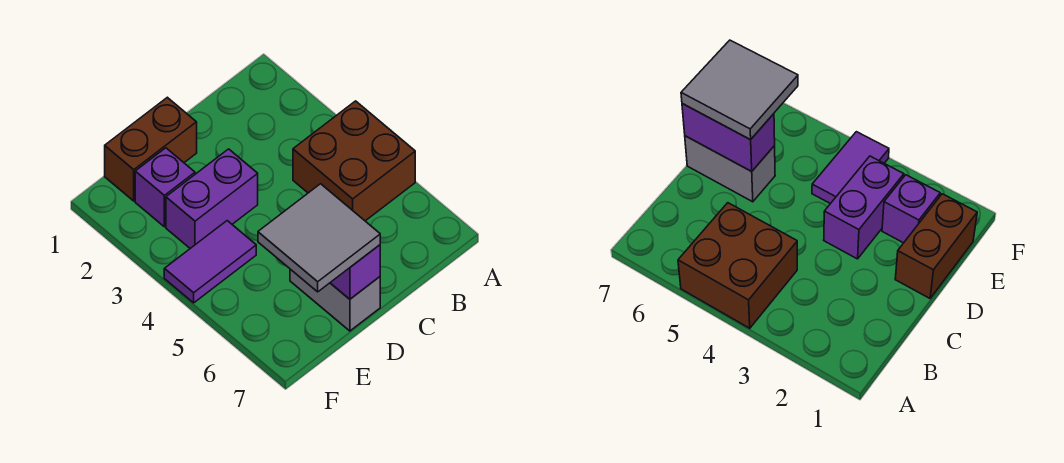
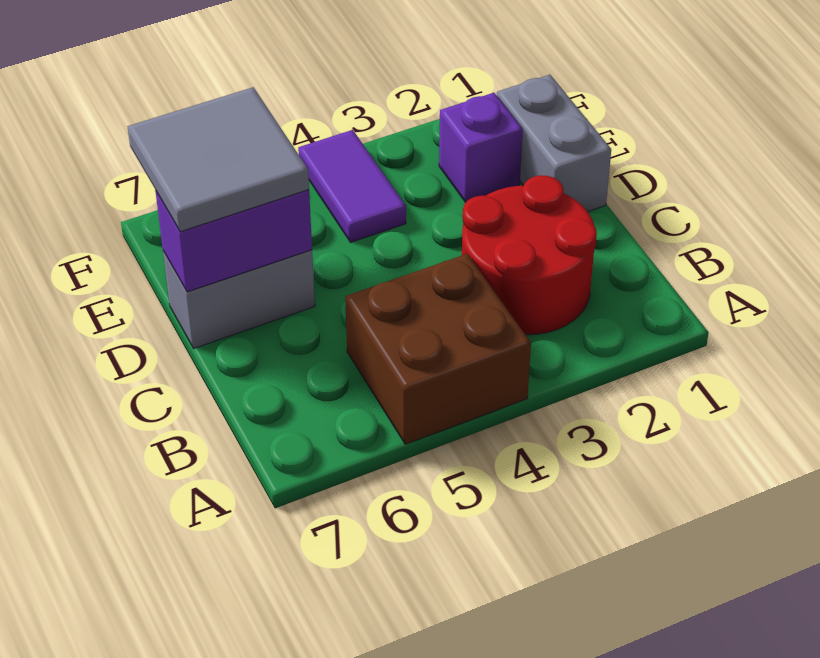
none -> red 2x2 round brick [462,175,597,335]
brown 1x2 brick [105,97,197,201] -> grey 1x2 brick [497,75,611,212]
purple 1x2 brick [166,149,258,248] -> none

